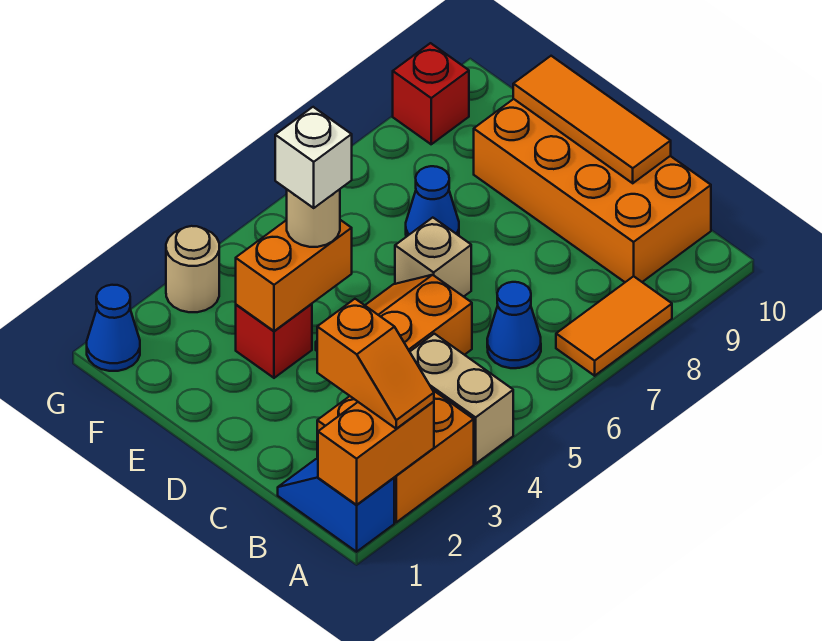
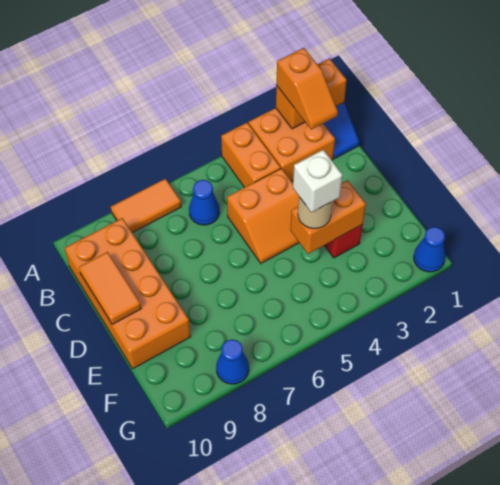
orange 1x2 slope [317,299,434,429] -> orange 1x2 slope turned to [276,48,338,130]
tan 1x2 brick [410,334,513,464] -> orange 1x2 brick [221,123,281,188]
orange 1x3 tile [513,56,671,183] -> orange 1x2 tile [79,252,141,324]
tan 1x1 brick [395,218,471,297] -> none
blue 1x1 cone [406,166,459,237] -> blue 1x1 cone moved to [216,339,249,384]
tan 1x1 round brick [166,226,219,312] -> none
red 1x1 brick [393,43,469,144] -> none

